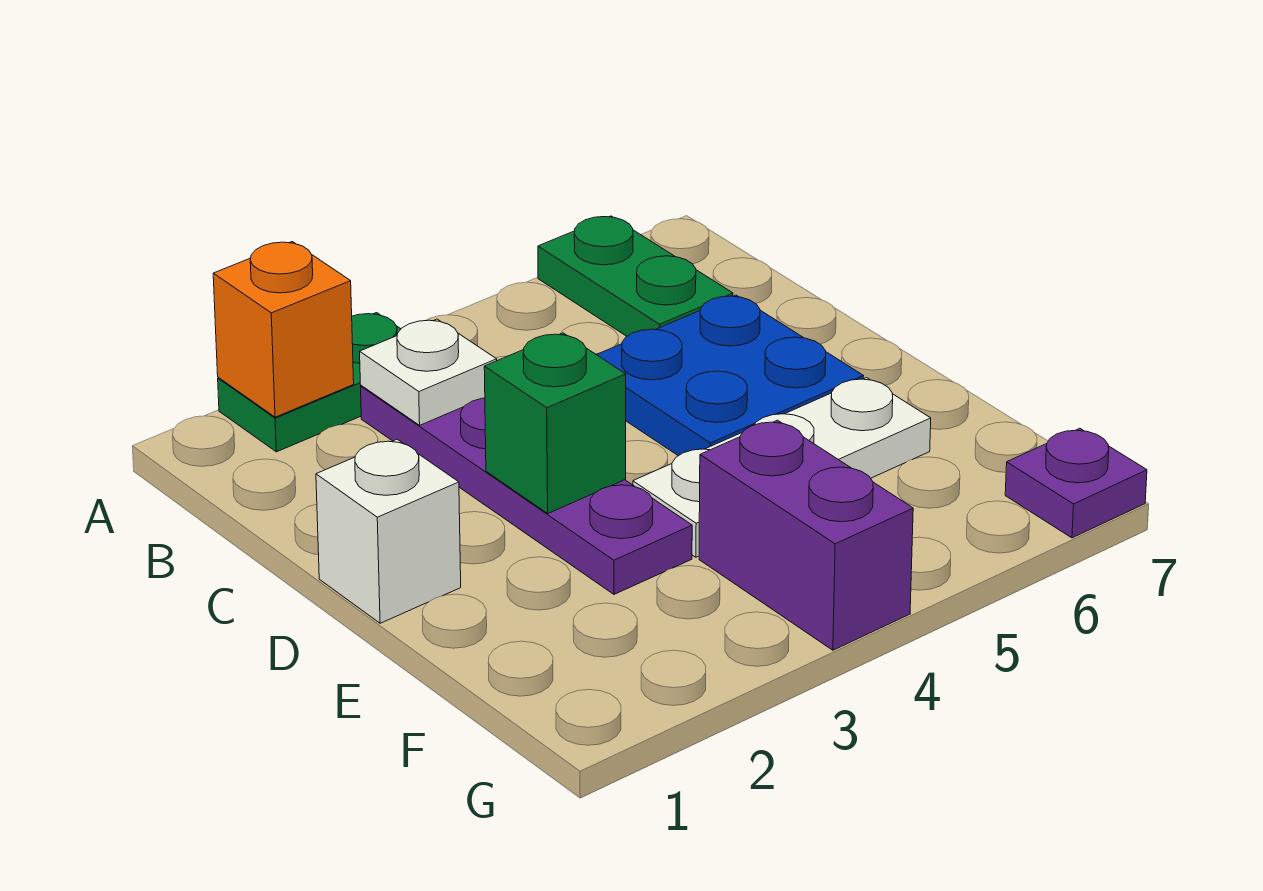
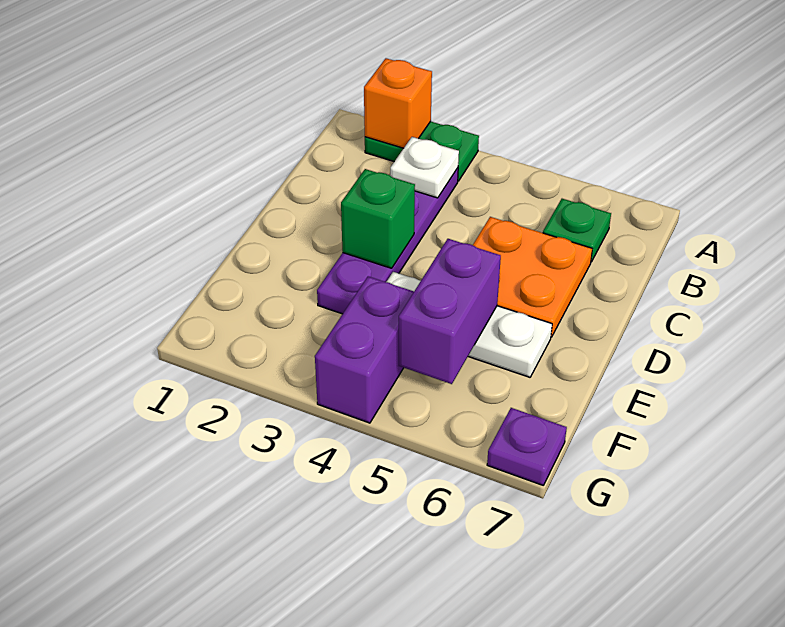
green 1x2 plate [538,216,733,336] -> green 1x1 plate [543,199,611,262]
blue 2x2 plate [597,295,863,456] -> orange 2x2 plate [473,217,592,337]
white 1x1 brick [316,439,461,623] -> none
none -> purple 1x2 brick [399,239,501,384]

